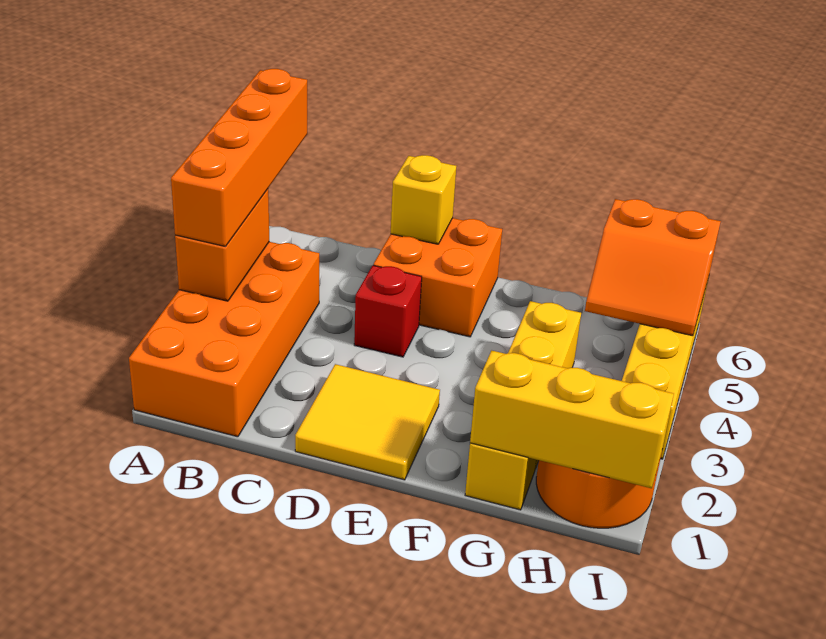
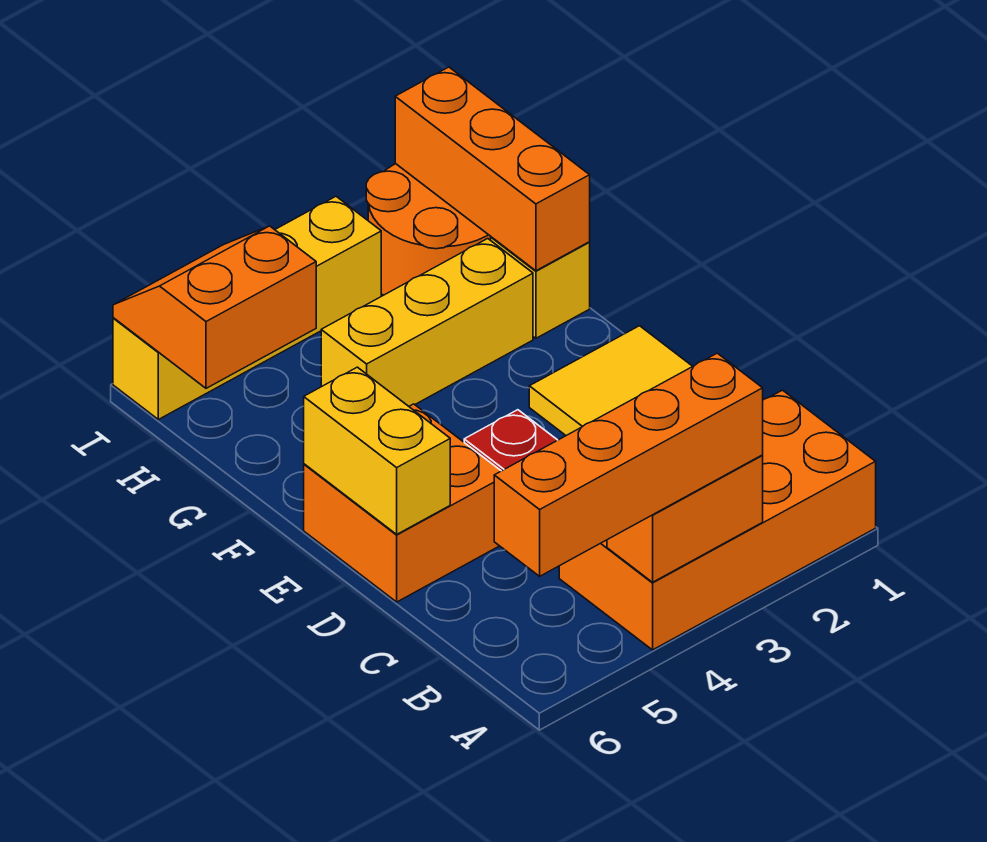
yellow 1x1 brick [391,155,456,244] -> yellow 1x2 brick [304,367,450,534]
yellow 1x3 brick [470,351,674,488] -> orange 1x3 brick [395,67,590,271]
orange 2x2 slope [585,199,721,336] -> orange 2x2 slope turned to [113,226,316,388]

